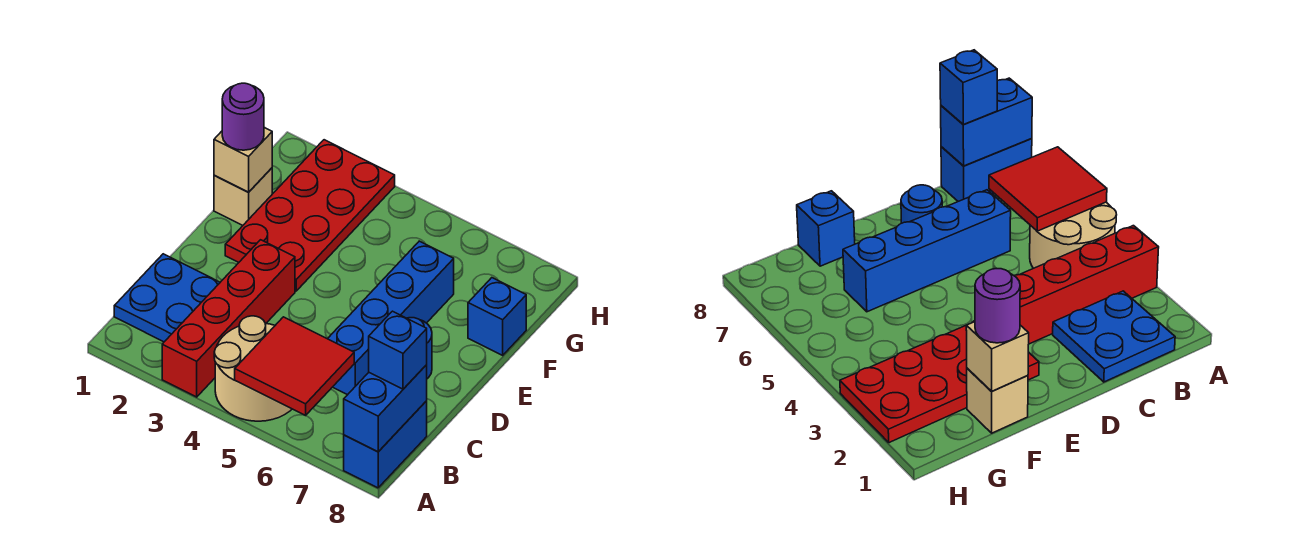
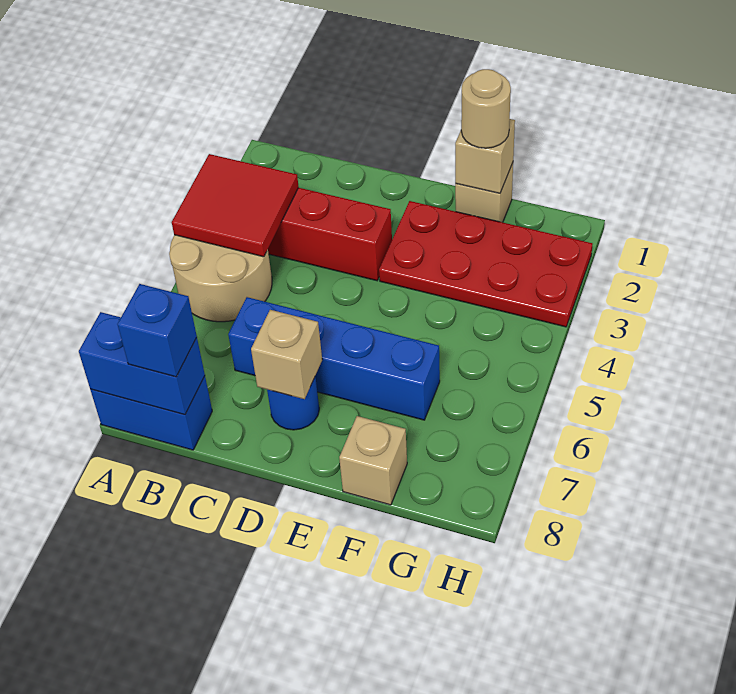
red 2x2 tile [235,317,354,416] -> red 2x2 tile moved to [172,154,299,257]
blue 2x2 plate [114,254,220,342] -> none
none -> tan 1x1 brick [251,310,322,399]
purple 1x1 round brick [222,83,264,150] -> tan 1x1 round brick [461,69,511,148]
blue 1x1 brick [468,278,526,355] -> tan 1x1 brick [339,416,407,505]

